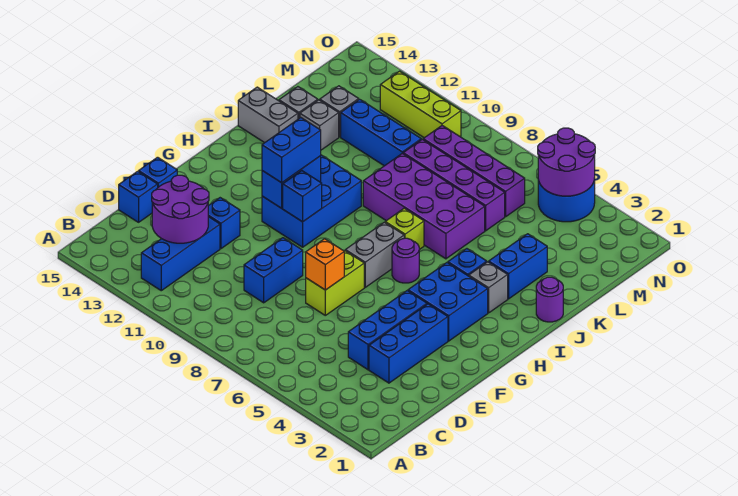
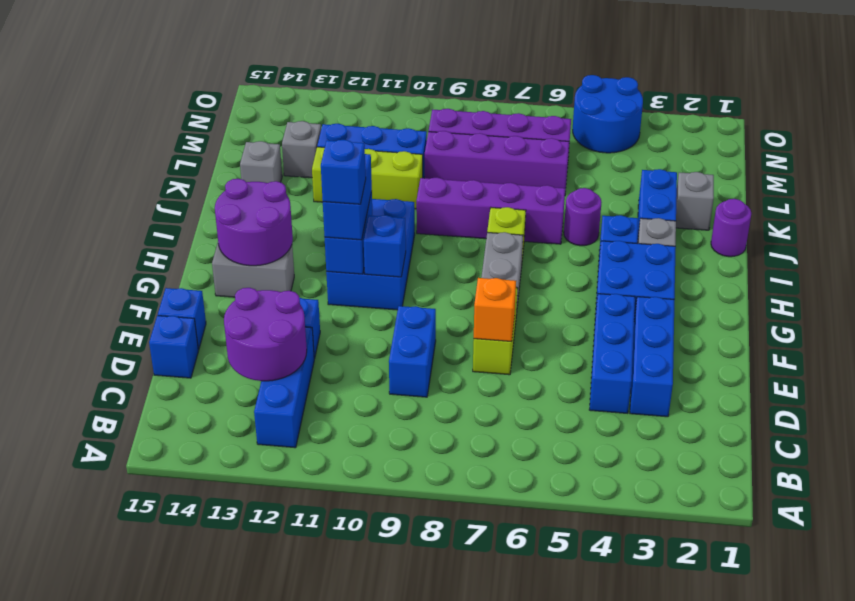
none -> blue 1x1 brick [321,140,366,204]
purple 1x1 round brick [392,238,419,283] -> purple 1x1 round brick moved to [564,188,602,246]
purple 2x4 brick [363,153,485,259] -> purple 1x4 brick [416,178,565,244]
grey 1x2 brick [238,87,298,143] -> grey 1x2 brick moved to [212,243,294,297]
grey 1x1 brick [300,100,339,150] -> grey 1x1 brick moved to [676,172,714,230]
purple 2x2 round brick [538,128,595,196] -> purple 2x2 round brick moved to [215,179,293,266]
lime 1x3 brick [380,71,461,138] -> lime 1x3 brick moved to [312,147,423,209]

